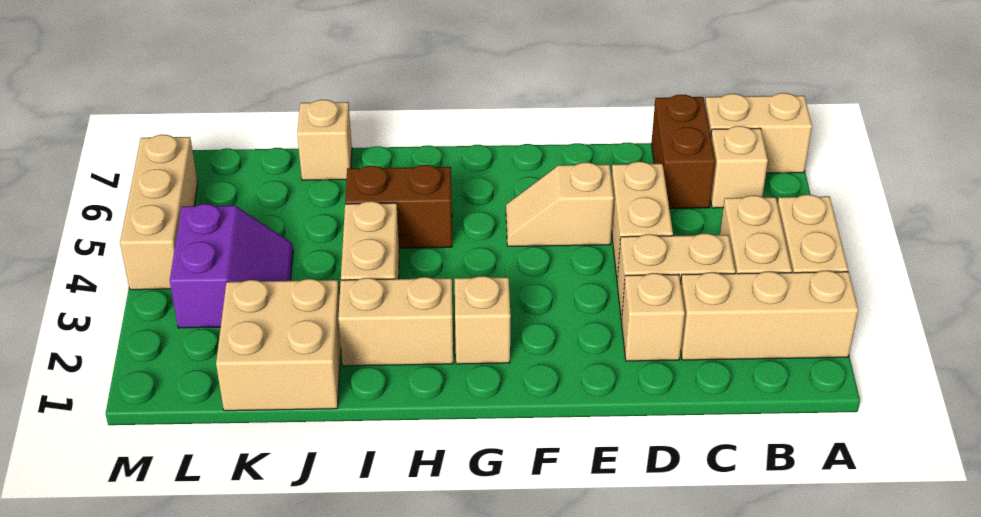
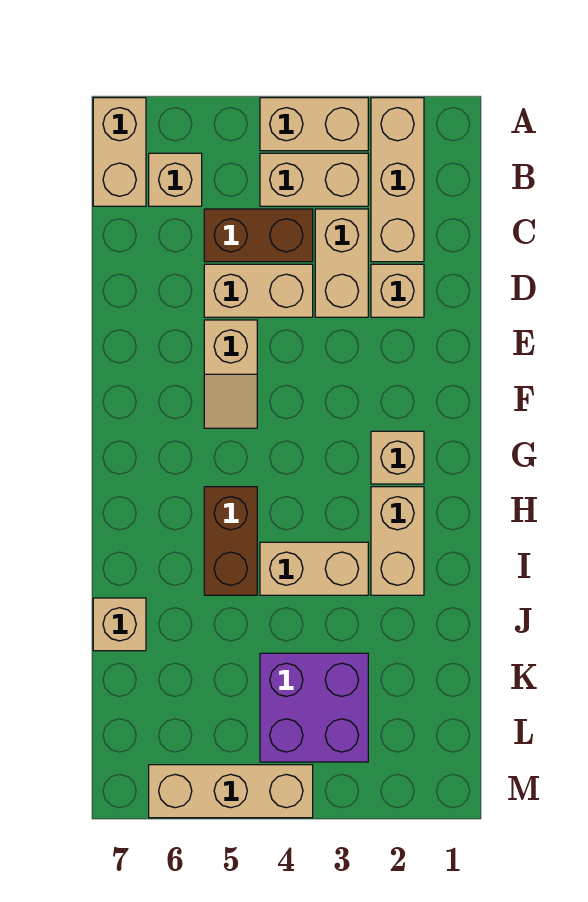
brown 1x2 brick [651,95,715,209] -> brown 1x2 brick moved to [204,209,313,262]
tan 2x2 brick [216,279,341,411] -> none
purple 2x2 slope [170,204,293,328] -> purple 2x2 brick [260,653,368,762]

